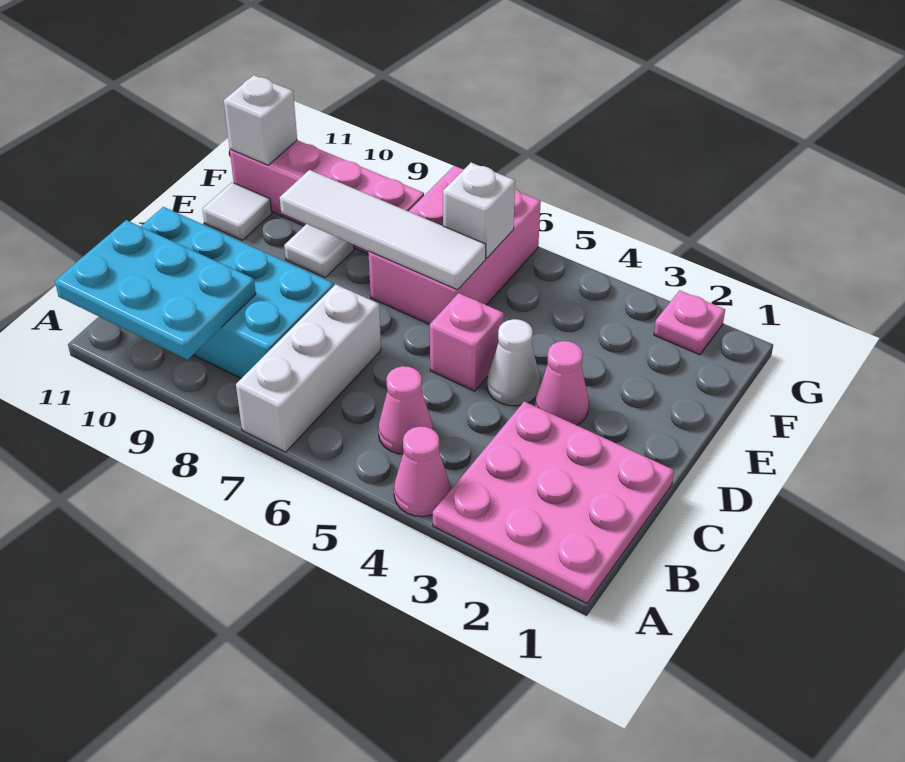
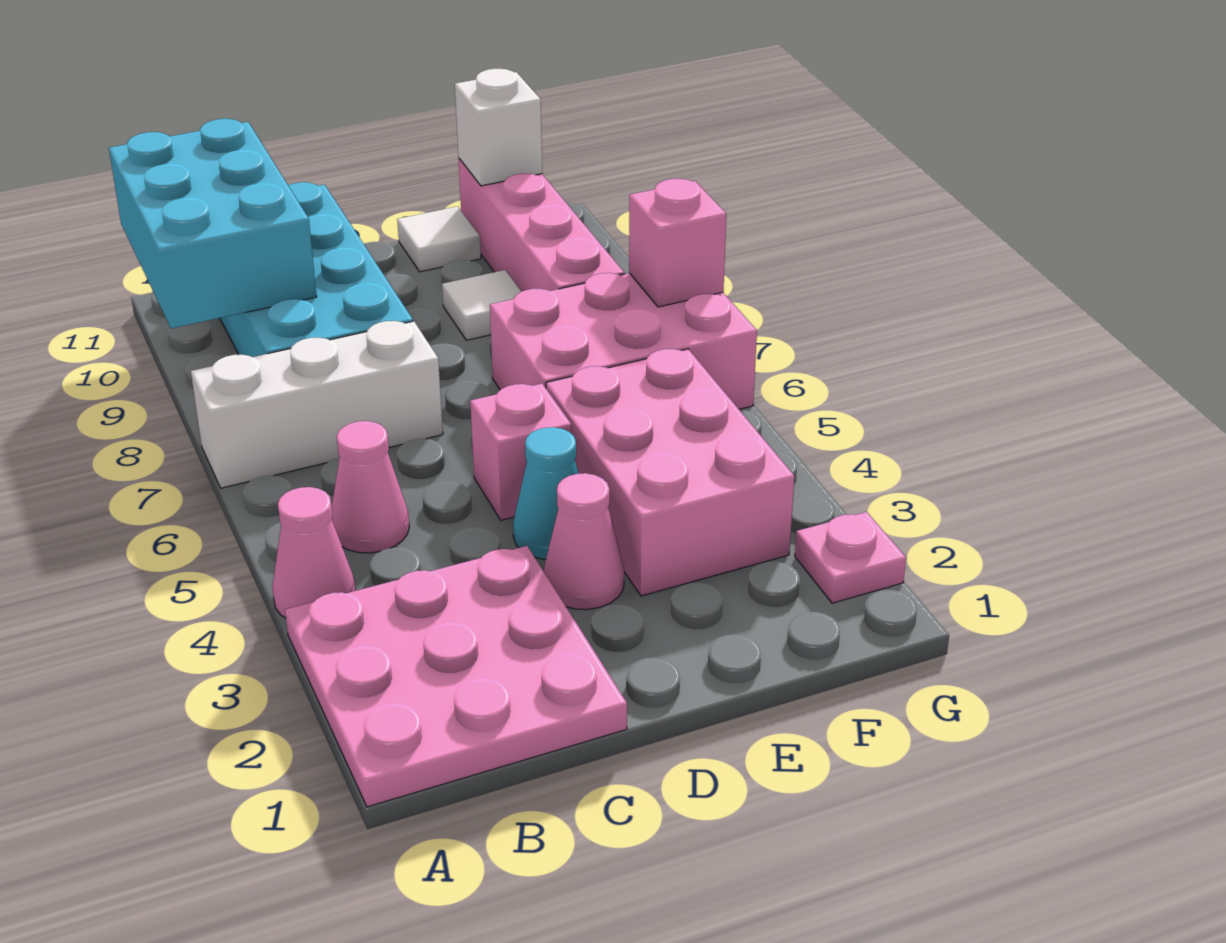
cyan 2x3 plate [55,220,256,360] -> cyan 2x3 brick [109,119,317,328]
white 1x1 cone [487,319,540,406] -> cyan 1x1 cone [513,427,579,559]
none -> pink 2x3 brick [546,349,794,596]
white 1x4 tile [280,170,486,290] -> none
white 1x1 brick [443,163,515,258] -> none
none -> pink 1x1 brick [629,179,726,307]

